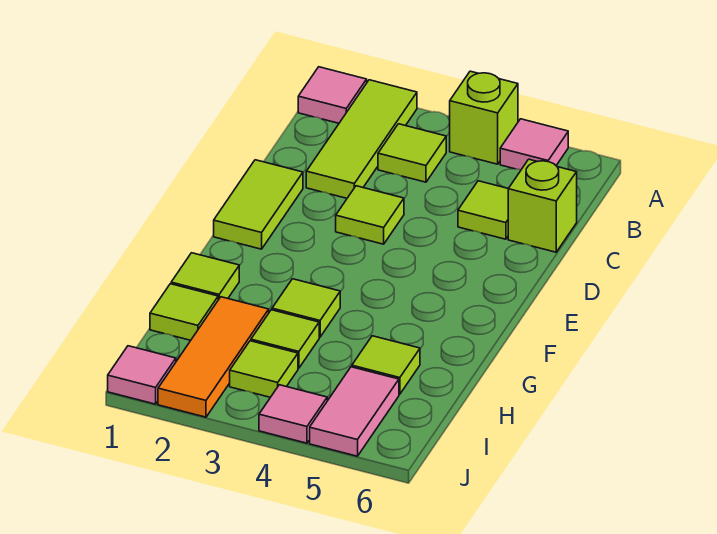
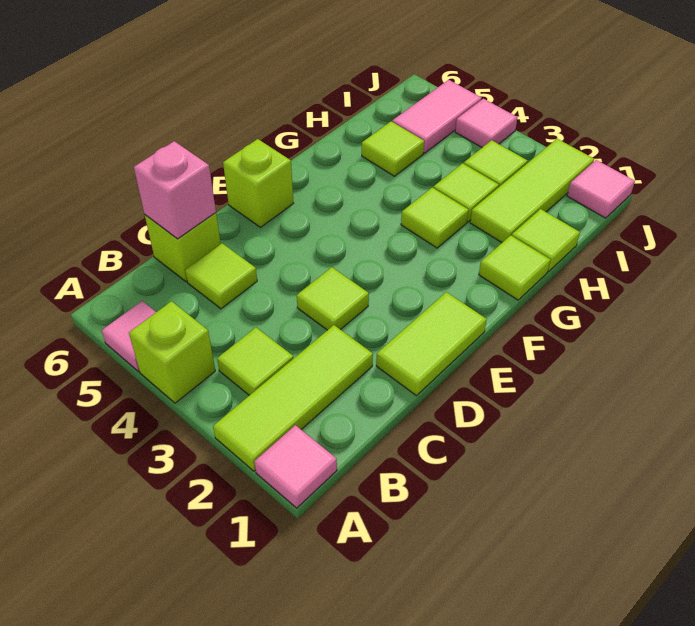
none -> pink 1x1 brick [134,141,216,239]
none -> lime 1x1 brick [223,139,293,227]
orange 1x3 tile [158,297,269,417] -> lime 1x3 tile [470,139,594,242]

